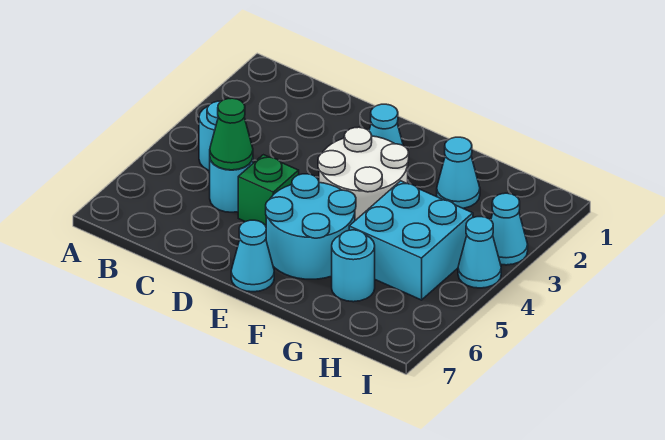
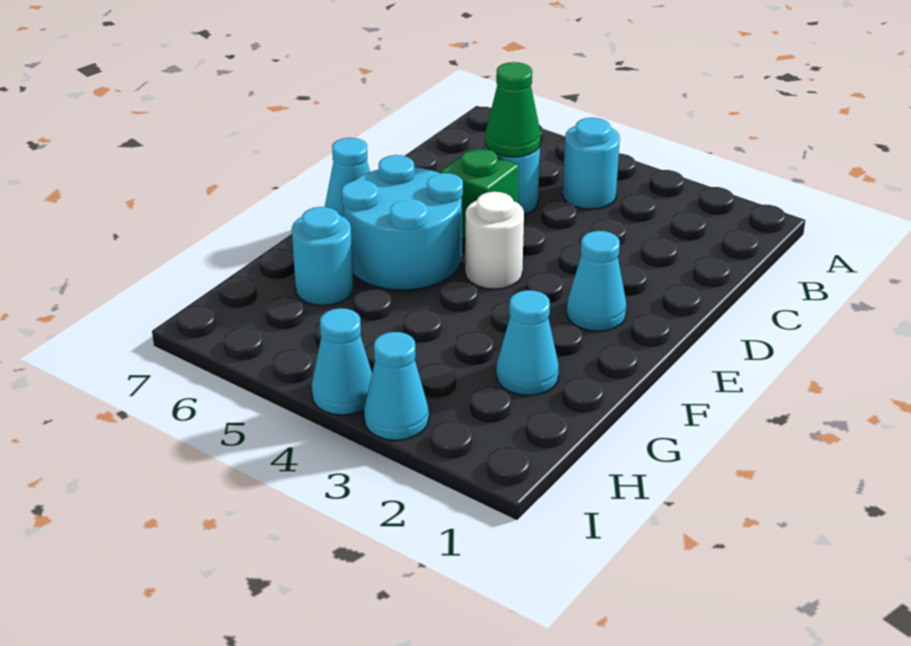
white 2x2 round brick [318,127,409,221] -> white 1x1 round brick [465,192,524,289]
cyan 2x2 brick [349,181,473,300] -> none

